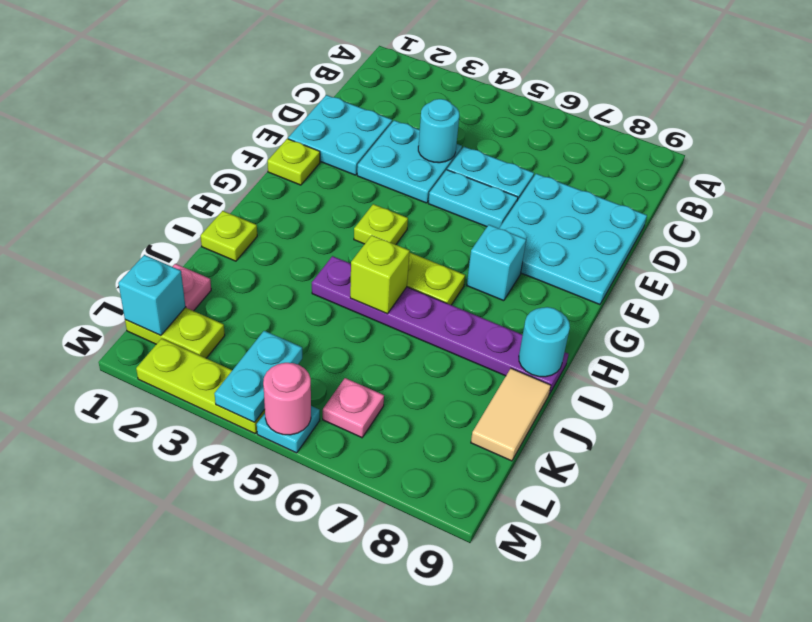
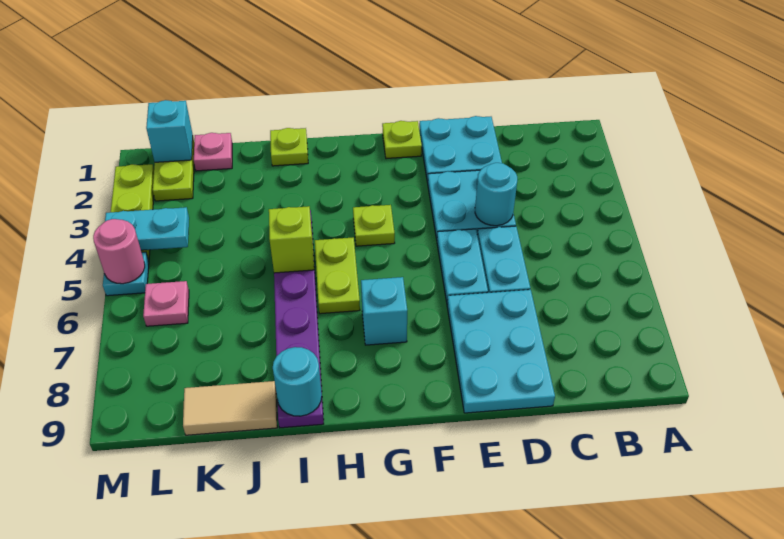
cyan 3x3 plate [499,174,647,305] -> cyan 2x3 plate [447,290,555,413]

